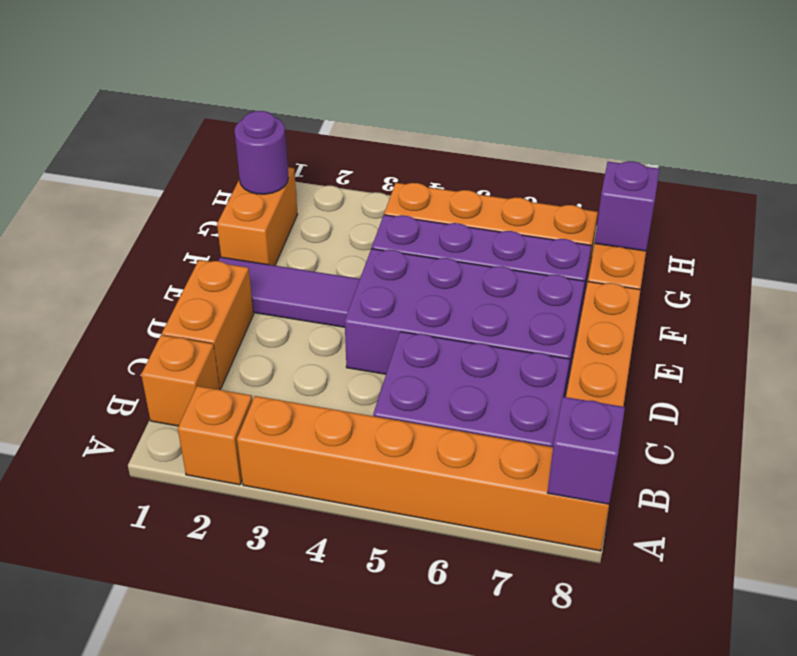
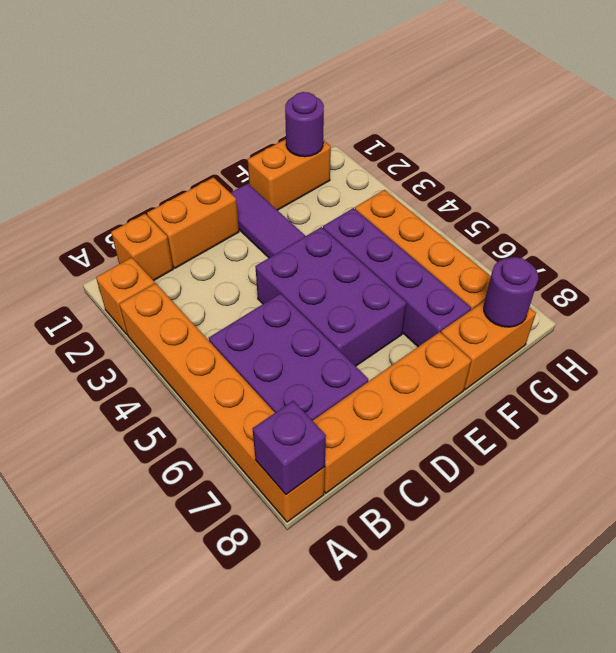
purple 2x4 brick [345,249,585,397] -> purple 2x3 brick [255,227,406,366]
purple 1x1 brick [595,161,659,251] -> purple 1x1 round brick [484,257,538,327]

